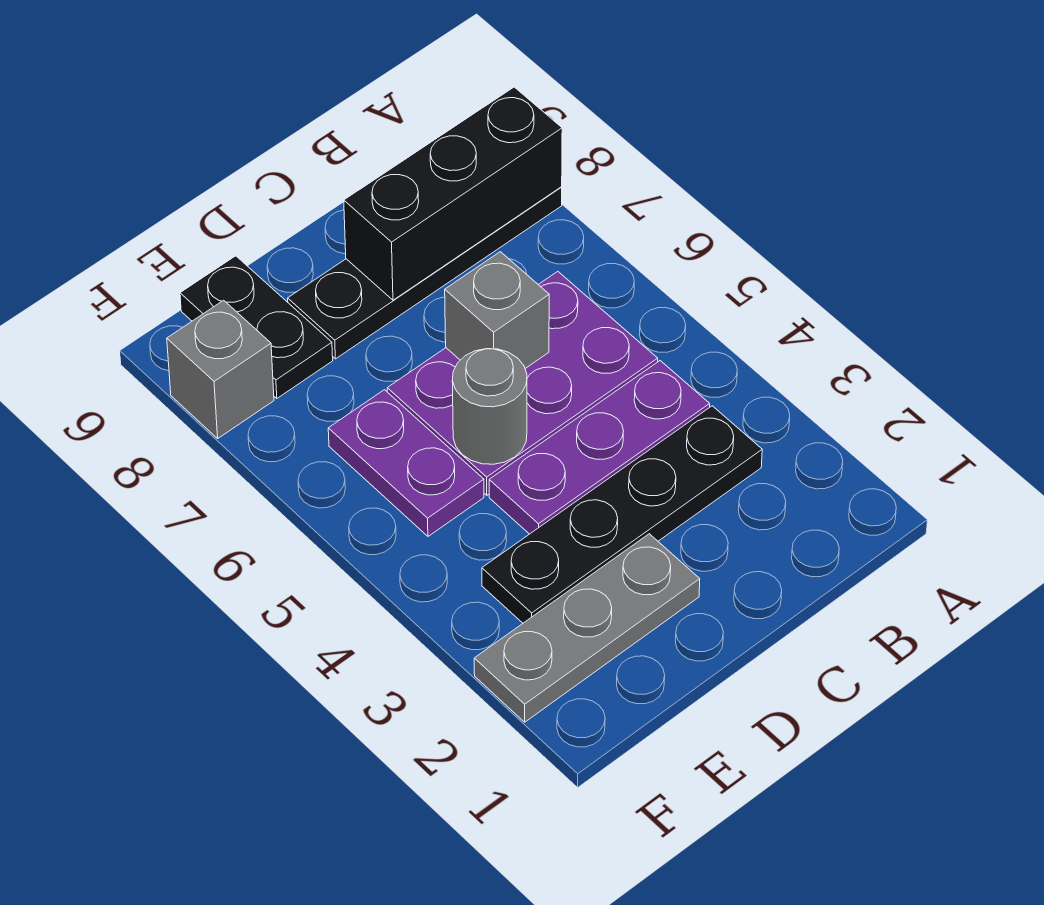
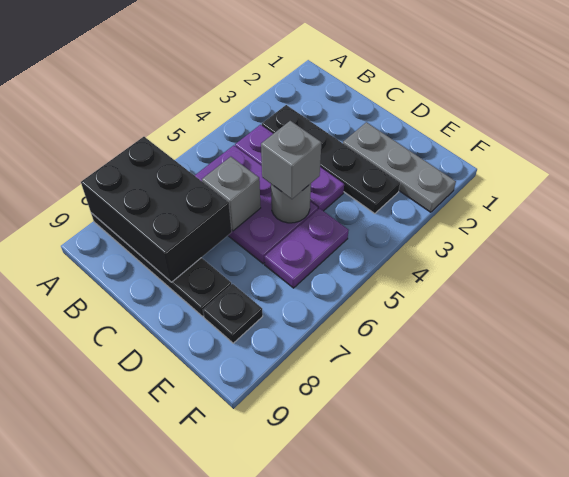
black 1x3 brick [344,87,562,300] -> black 2x3 brick [81,137,232,282]
black 1x2 plate [180,256,333,398] -> black 1x1 plate [203,284,263,343]
grey 1x1 brick [167,300,274,438] -> grey 1x1 brick moved to [261,121,322,199]

